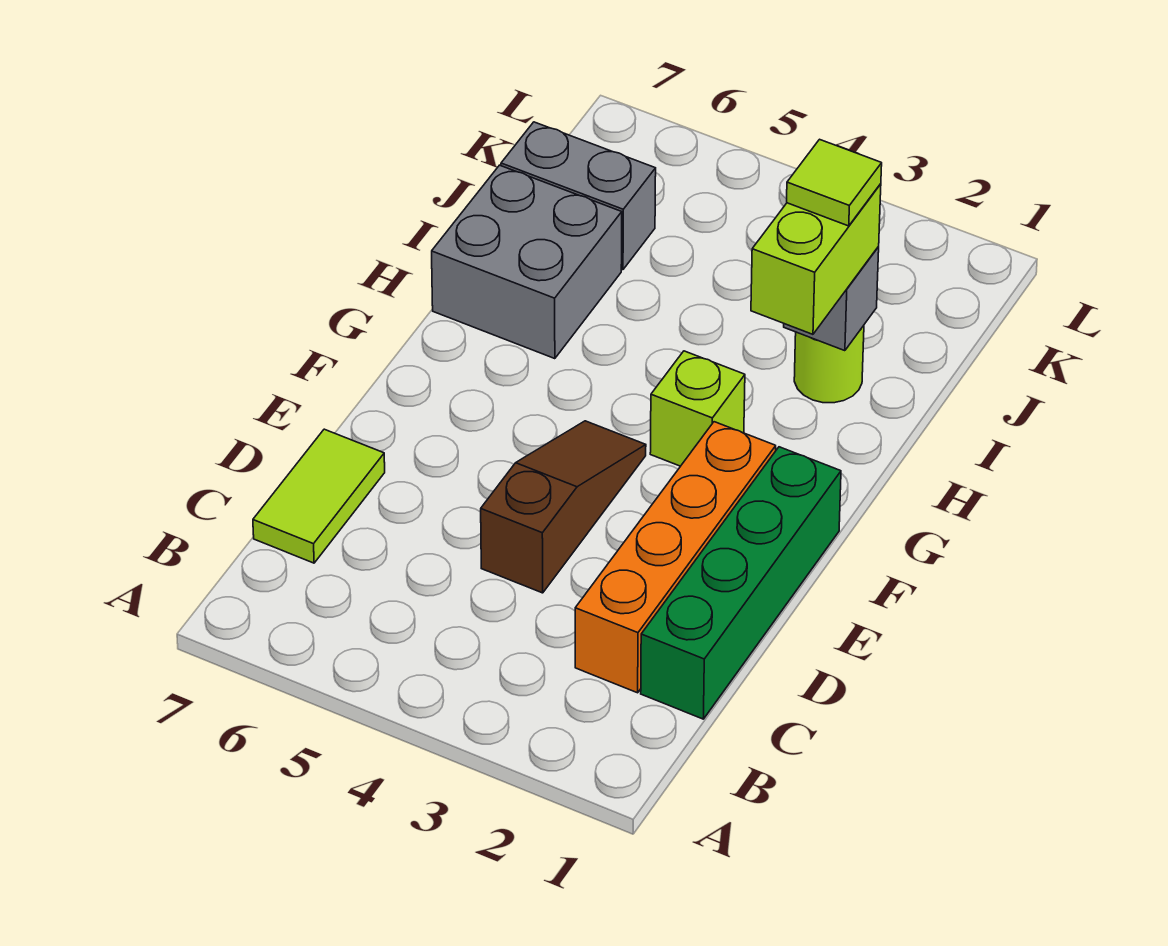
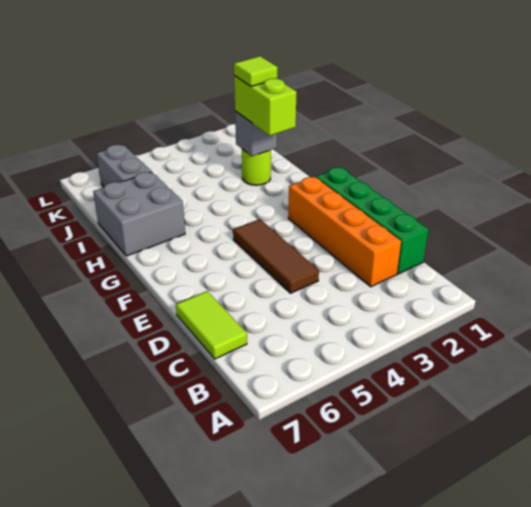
brown 1x3 slope [481,421,646,593] -> brown 1x3 tile [233,219,319,293]
lime 1x1 brick [650,351,745,466] -> none
grey 1x2 brick [501,122,656,270] -> grey 1x2 brick turned to [97,145,151,187]

